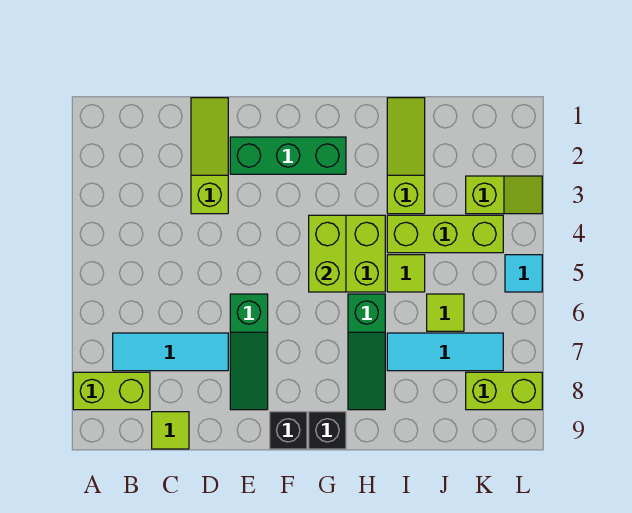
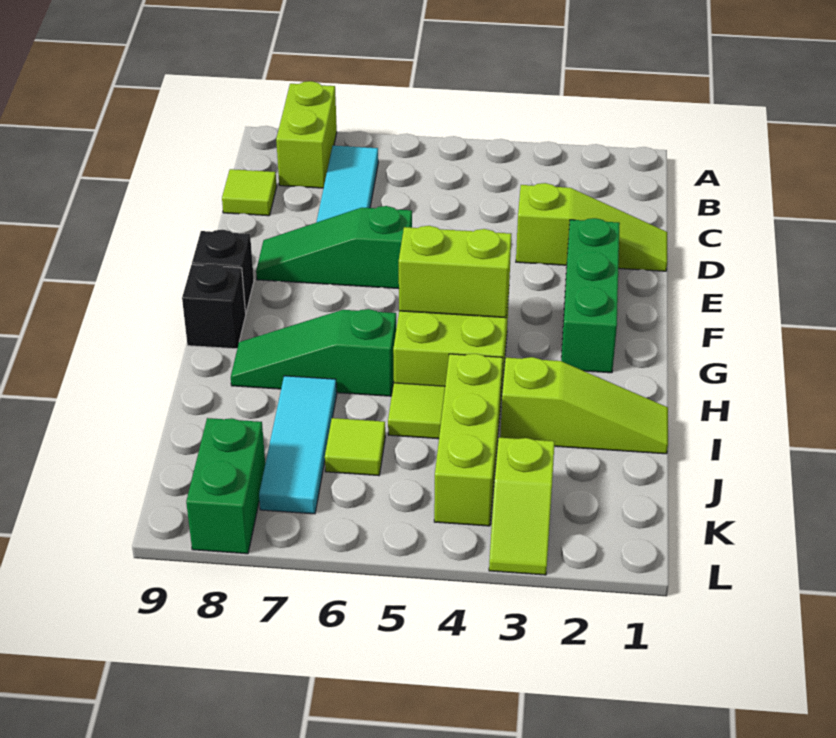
lime 1x2 brick [466,372,542,410] -> green 1x2 brick [186,418,265,554]
cyan 1x1 tile [505,255,542,292] -> none

